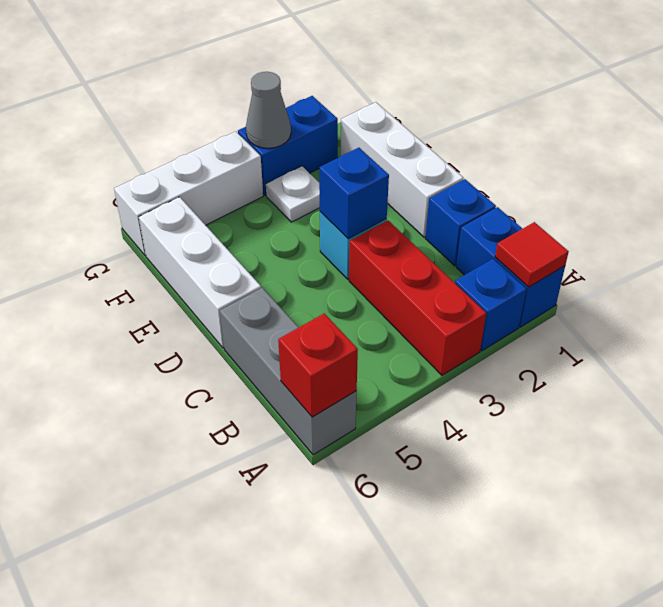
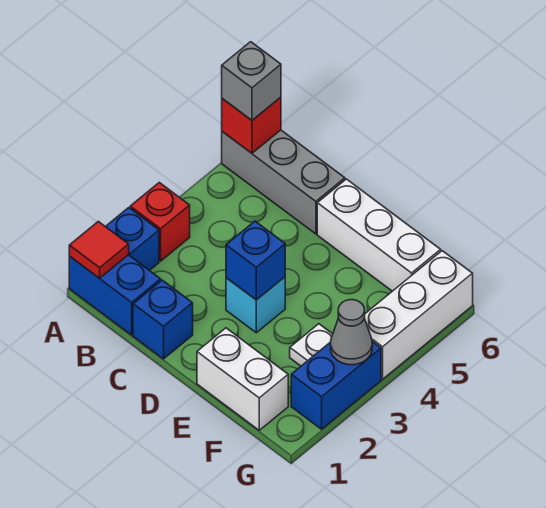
red 1x3 brick [349,221,486,375] -> red 1x1 brick [130,183,190,261]
none -> grey 1x1 brick [222,42,281,120]
white 1x3 brick [341,102,463,237] -> white 1x2 brick [197,328,288,430]

